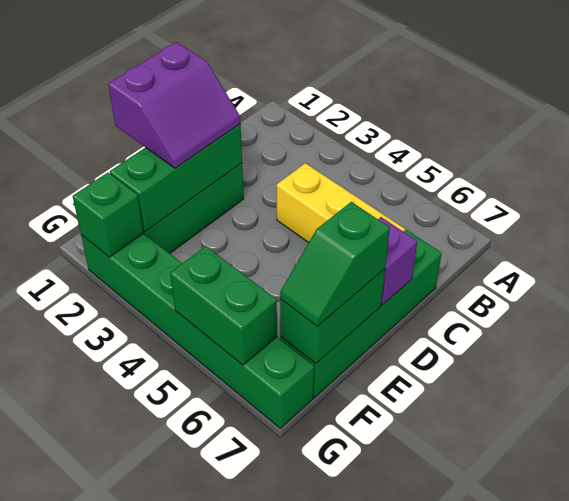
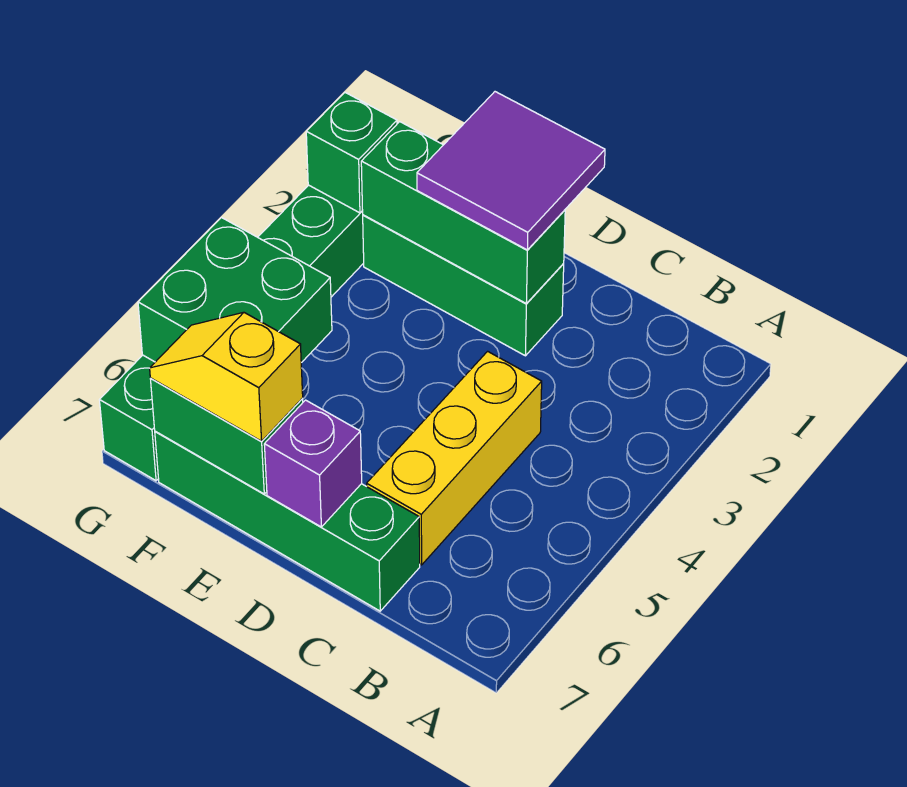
purple 2x2 slope [108,42,241,168] -> purple 2x2 tile [417,92,605,250]
green 1x2 slope [280,202,390,327] -> yellow 1x2 slope [150,312,303,441]
green 1x2 brick [170,246,277,365] -> green 2x2 brick [138,218,332,363]

